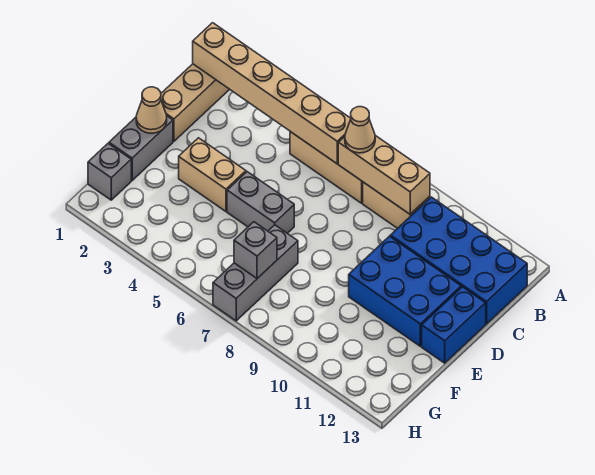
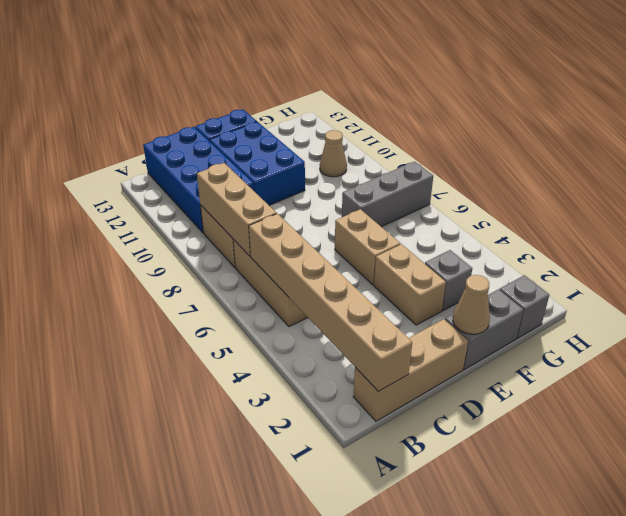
tan 1x1 cone [345,107,375,153] -> tan 1x1 cone moved to [320,130,347,177]
grey 1x2 brick [227,172,294,233] -> tan 1x2 brick [335,209,400,285]
grey 1x1 brick [234,222,277,278] -> grey 1x1 brick moved to [425,250,472,311]

